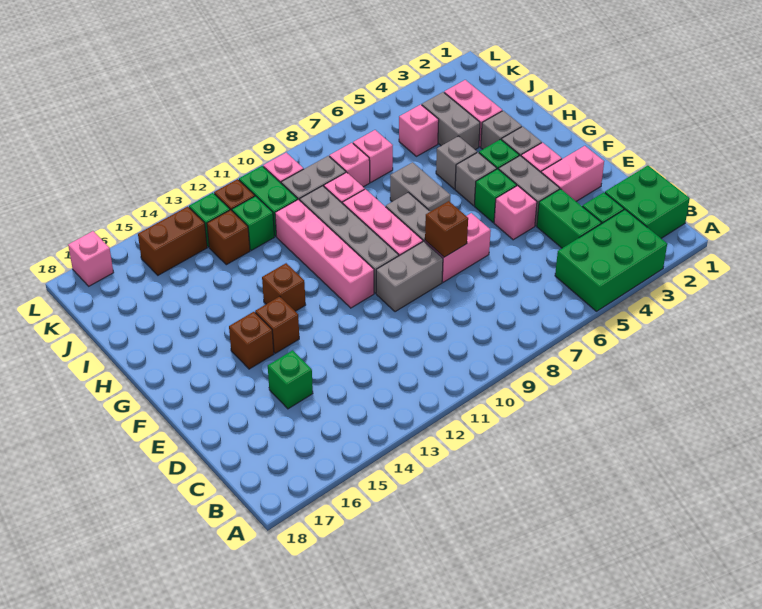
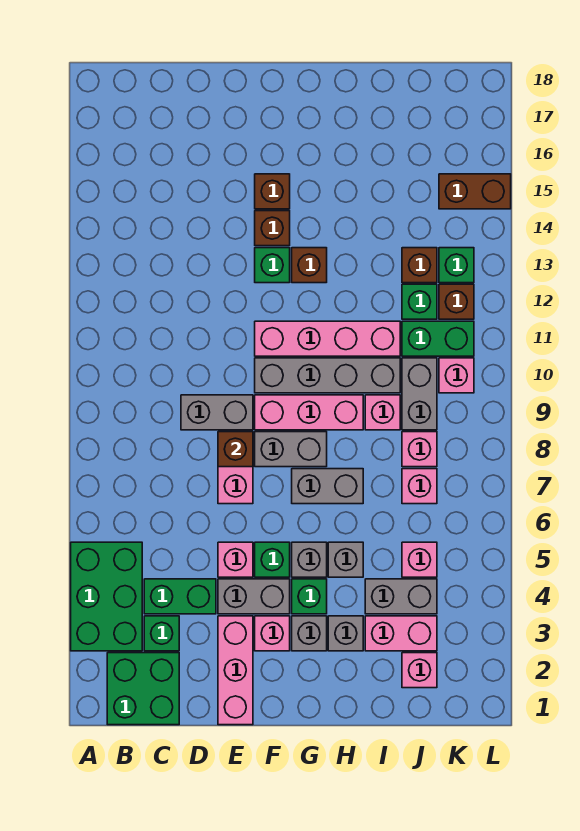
green 1x1 brick [268,350,313,409] -> green 1x1 brick moved to [255,248,290,283]
pink 1x2 brick [541,146,604,202] -> pink 1x3 brick [218,616,253,725]
grey 1x2 brick [376,241,443,312] -> grey 1x2 brick turned to [181,395,253,430]
brown 1x2 brick [138,207,207,275] -> brown 1x2 brick turned to [439,174,511,209]
pink 1x1 brick [68,231,114,286] -> pink 1x1 brick moved to [402,653,437,688]

